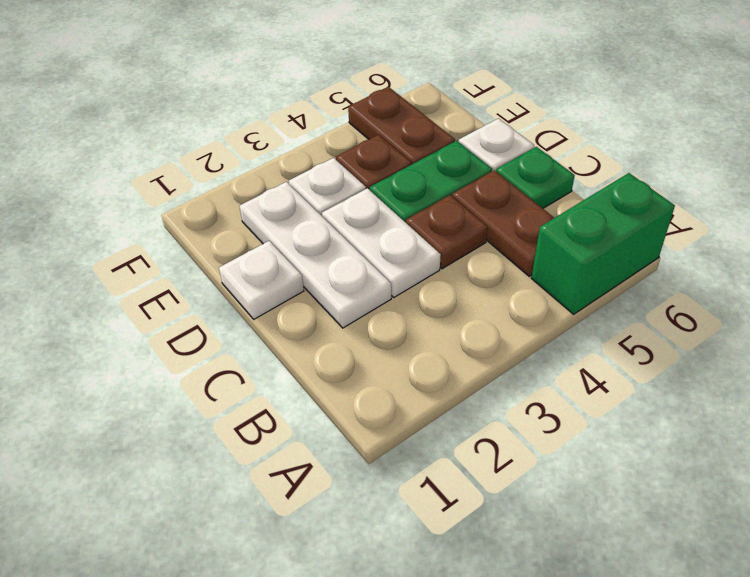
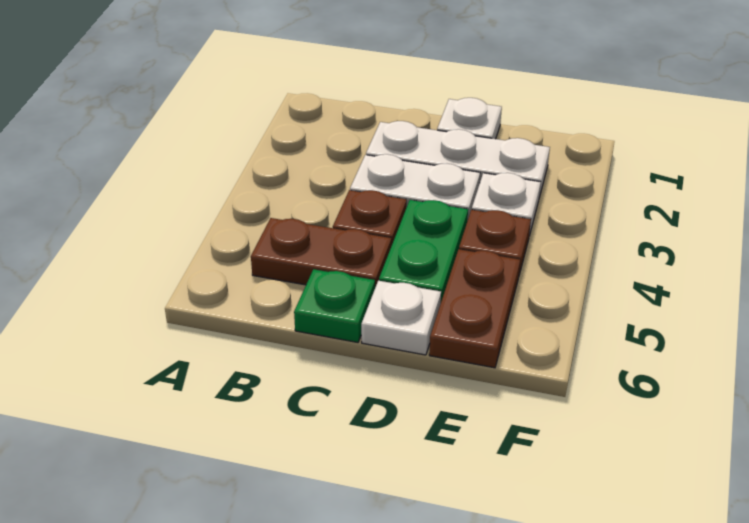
green 1x2 brick [531,173,675,314] -> none
brown 1x2 plate [348,87,455,165] -> brown 1x2 plate turned to [429,249,520,368]

